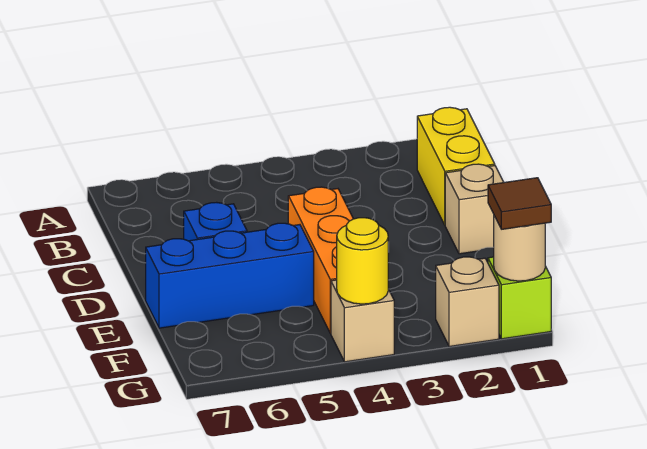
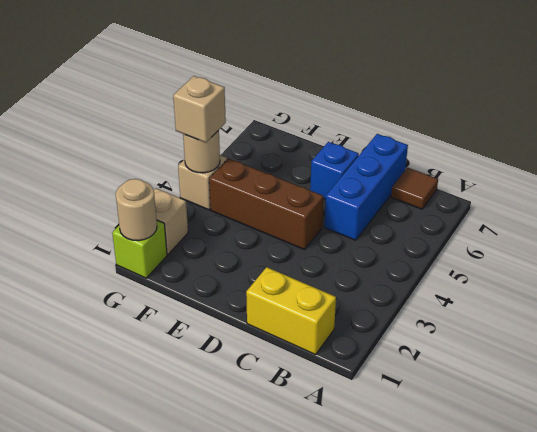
tan 1x1 brick [445,164,504,254] -> tan 1x1 brick moved to [173,76,226,143]
orange 1x3 brick [288,187,353,333] -> brown 1x3 brick [209,158,323,250]
blue 1x3 brick [146,223,314,328] -> blue 1x3 brick moved to [325,134,408,240]
brown 1x1 tile [488,178,551,229] -> brown 1x1 tile moved to [391,168,438,209]
yellow 1x1 round brick [337,218,388,304] -> tan 1x1 round brick [183,130,220,173]

